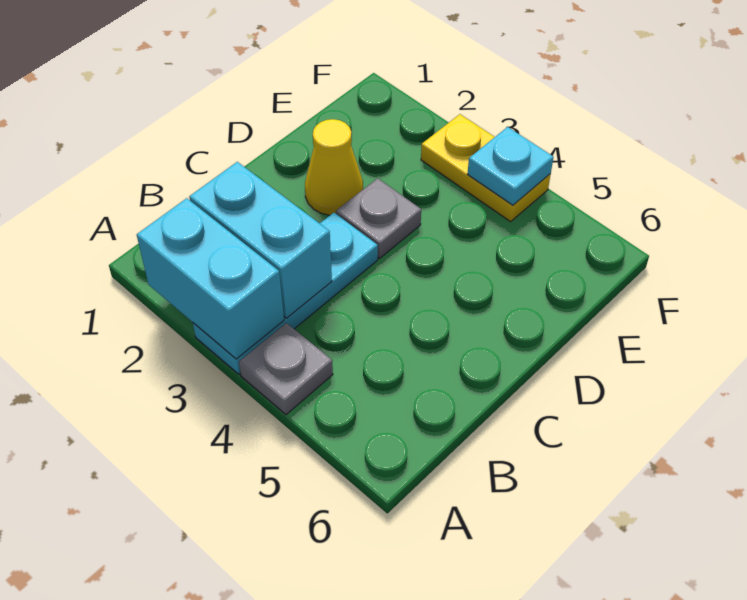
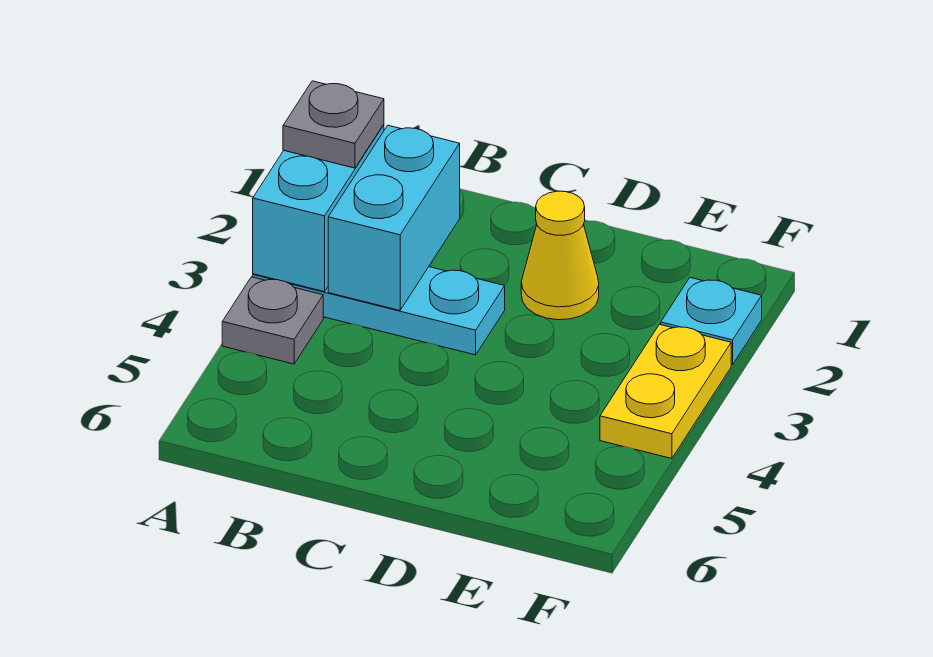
grey 1x1 plate [336,178,421,258] -> grey 1x1 plate moved to [283,81,384,168]
cyan 1x1 plate [468,127,553,205] -> cyan 1x1 plate moved to [661,278,762,365]

